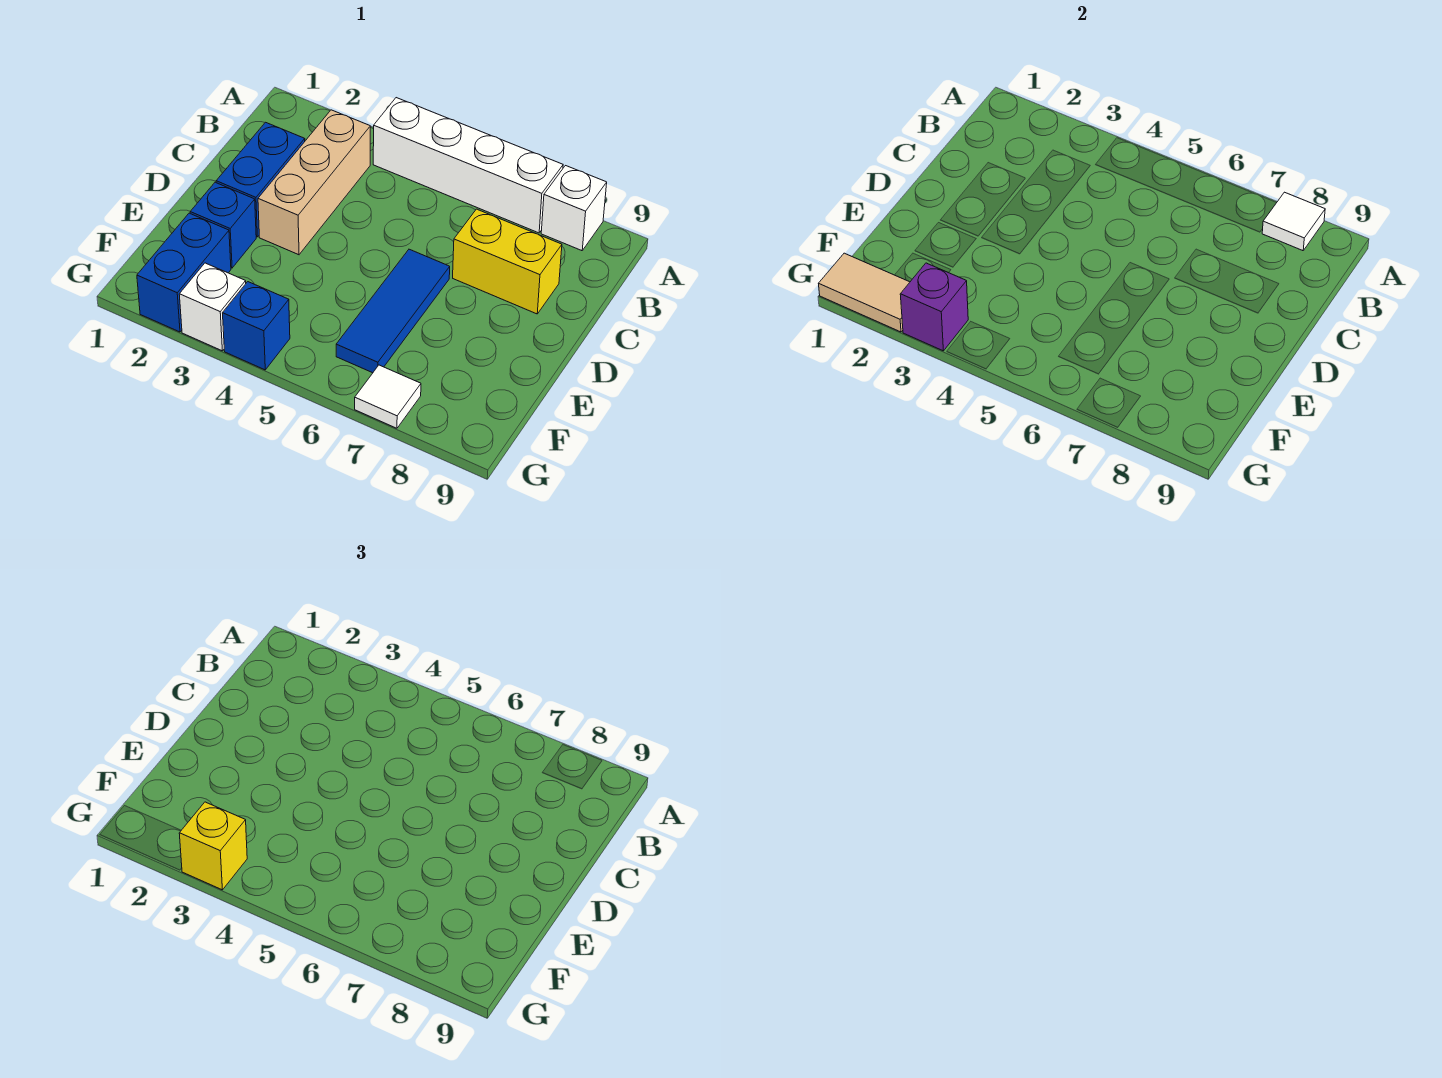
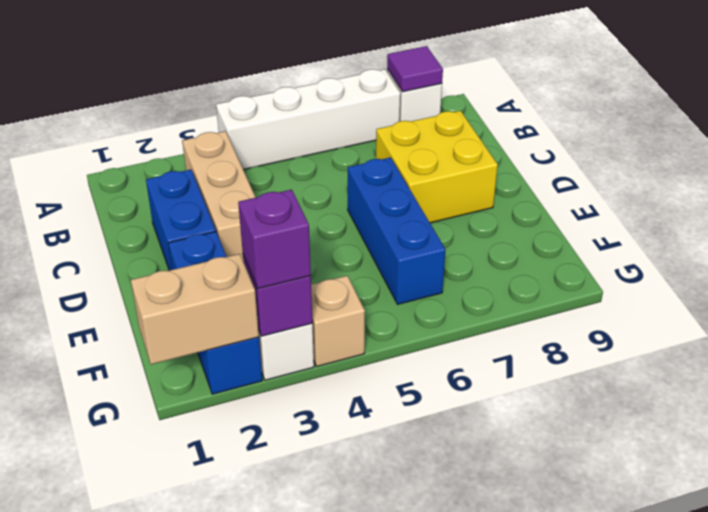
white 1x1 tile [1262,192,1325,251] -> purple 1x1 tile [387,46,443,92]
yellow 1x2 brick [453,209,562,314] -> yellow 2x2 brick [376,111,498,223]
blue 1x3 tile [336,249,450,373] -> blue 1x3 brick [348,157,445,304]
tan 1x2 tile [818,253,910,332] -> tan 1x2 brick [131,254,259,365]
yellow 1x1 brick [179,802,247,890] -> purple 1x1 brick [238,190,311,289]
blue 1x1 brick [223,282,290,370] -> tan 1x1 brick [311,276,365,366]
white 1x1 tile [355,365,421,428] -> none

